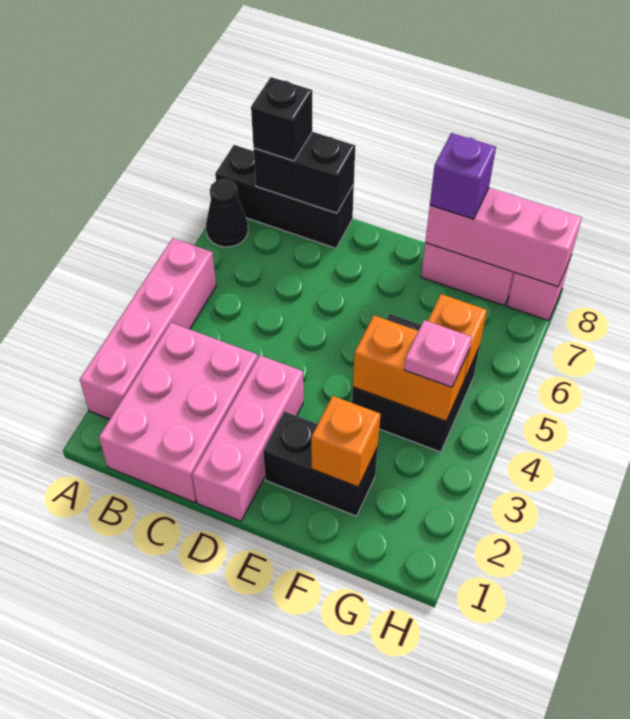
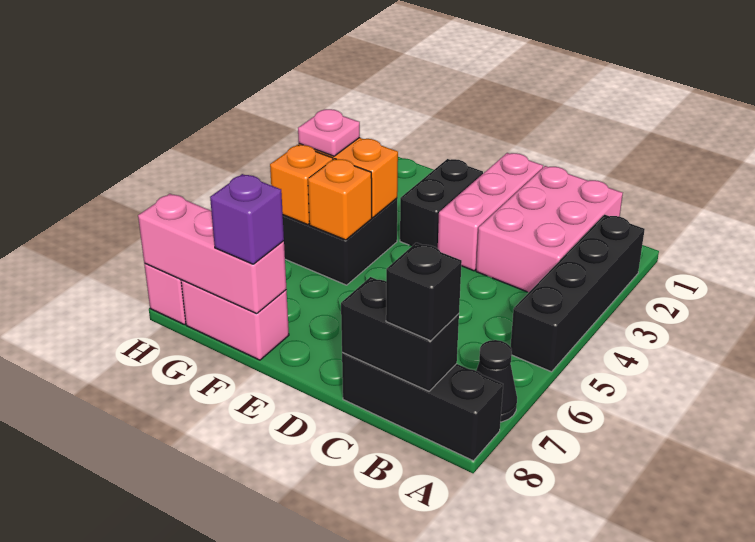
pink 1x4 brick [80,238,216,419] -> black 1x4 brick [511,215,645,372]
black 1x2 brick [263,411,378,516] -> black 1x2 brick turned to [400,159,483,249]
orange 1x1 brick [311,396,381,487] -> orange 1x1 brick moved to [308,159,372,240]

